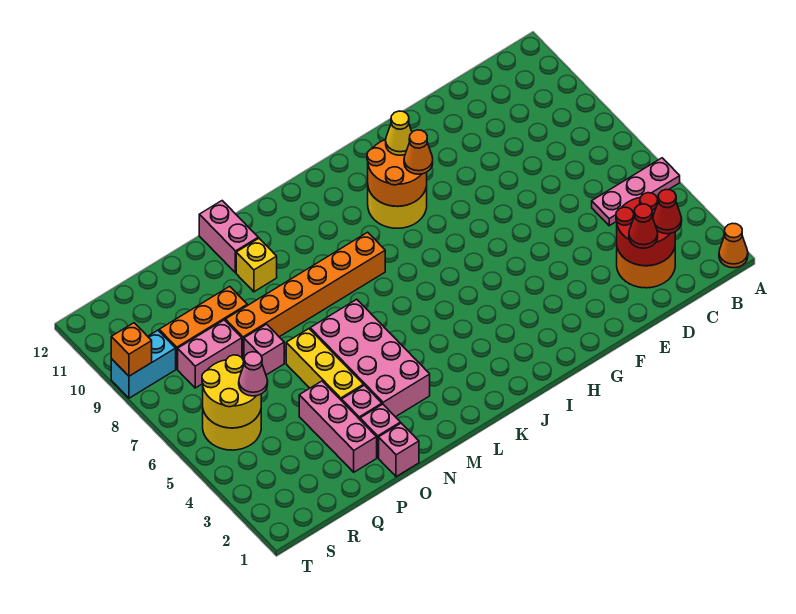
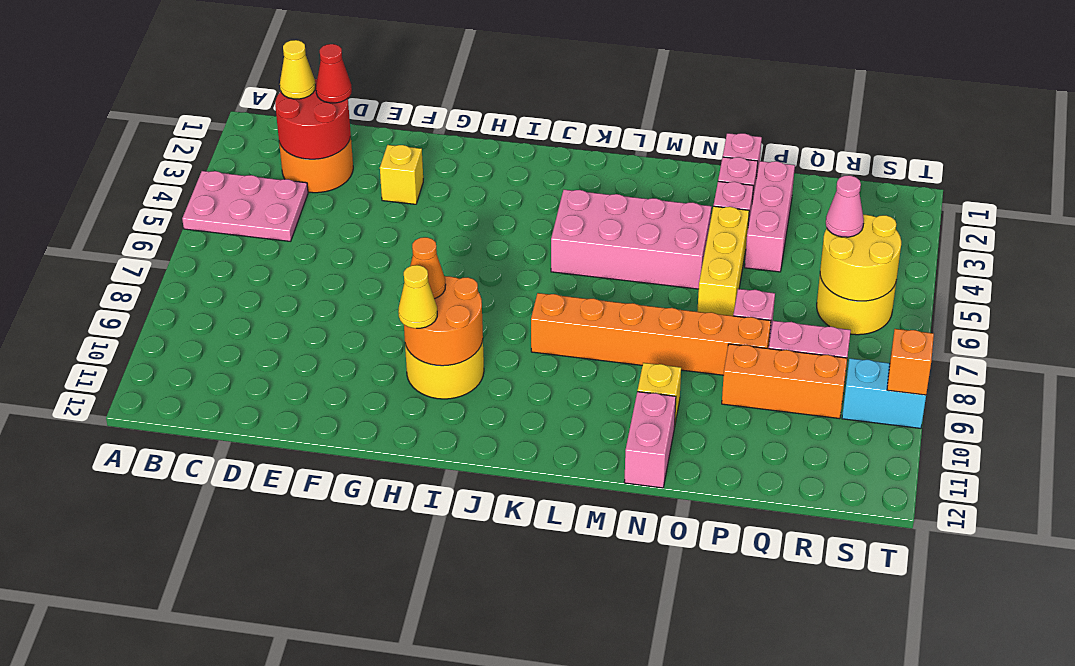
orange 1x1 cone [719,223,748,268] -> none
pink 1x3 plate [592,158,680,226] -> pink 2x3 plate [182,171,308,241]
red 1x1 cone [653,189,682,234] -> yellow 1x1 cone [280,40,316,99]
none -> yellow 1x1 brick [380,145,423,204]
pink 2x4 brick [310,299,430,417] -> pink 2x4 brick turned to [551,190,711,289]

